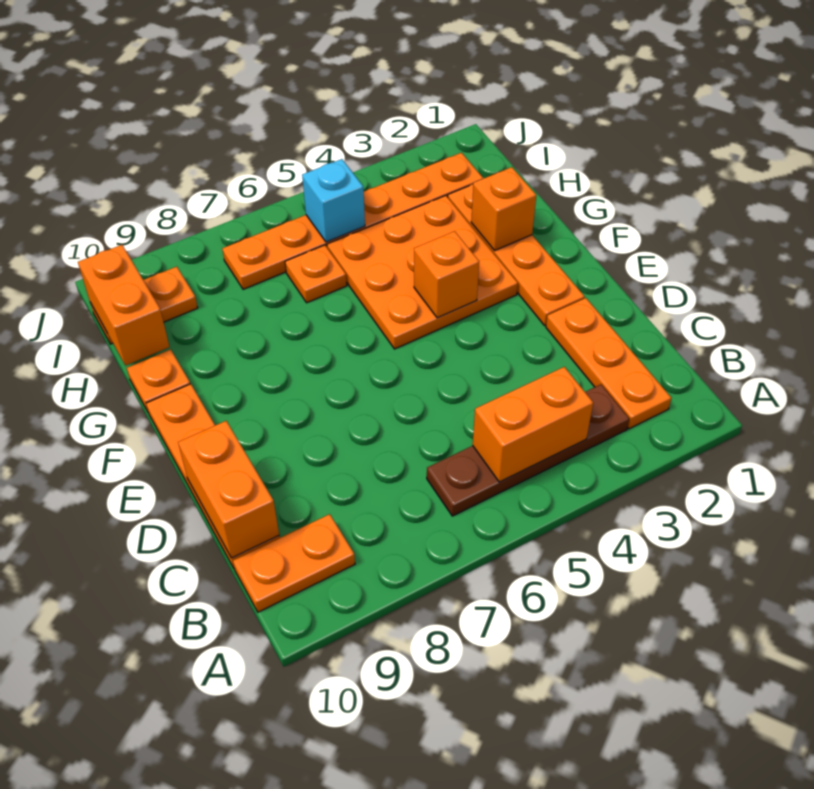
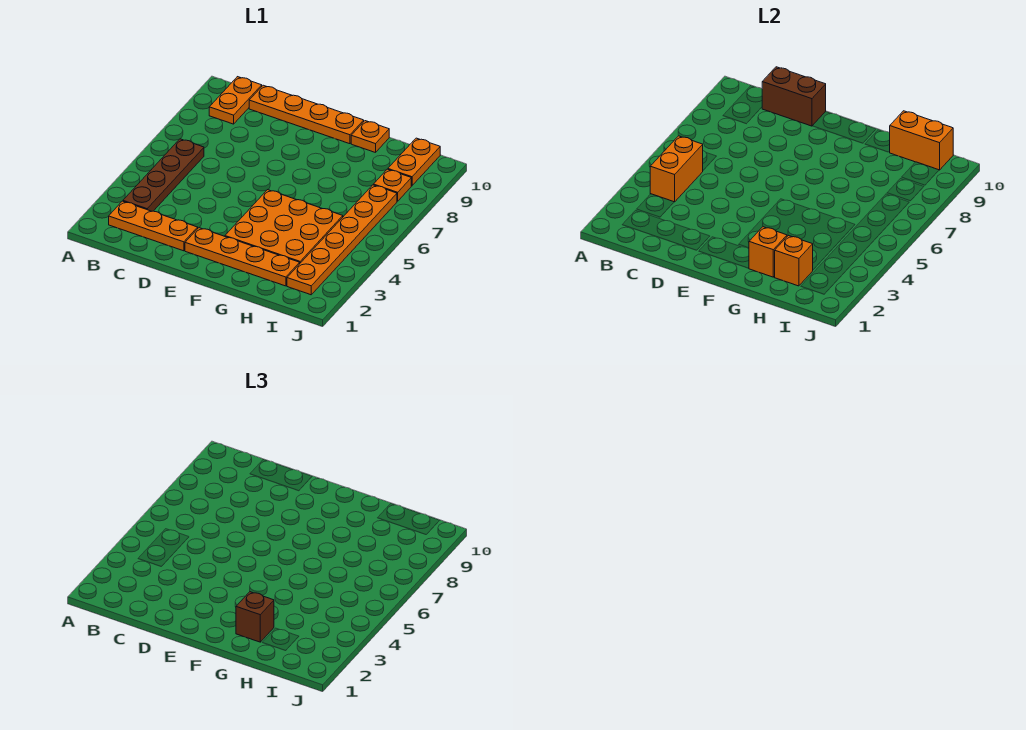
orange 1x2 brick [178,421,279,558] -> brown 1x2 brick [762,67,826,126]
orange 1x1 brick [414,231,479,318] -> orange 1x1 brick moved to [775,235,813,286]
none -> brown 1x1 brick [236,592,274,642]
orange 1x1 plate [285,245,347,303] -> orange 1x1 plate moved to [373,169,411,201]
cyan 1x1 brick [302,159,365,242] -> none

